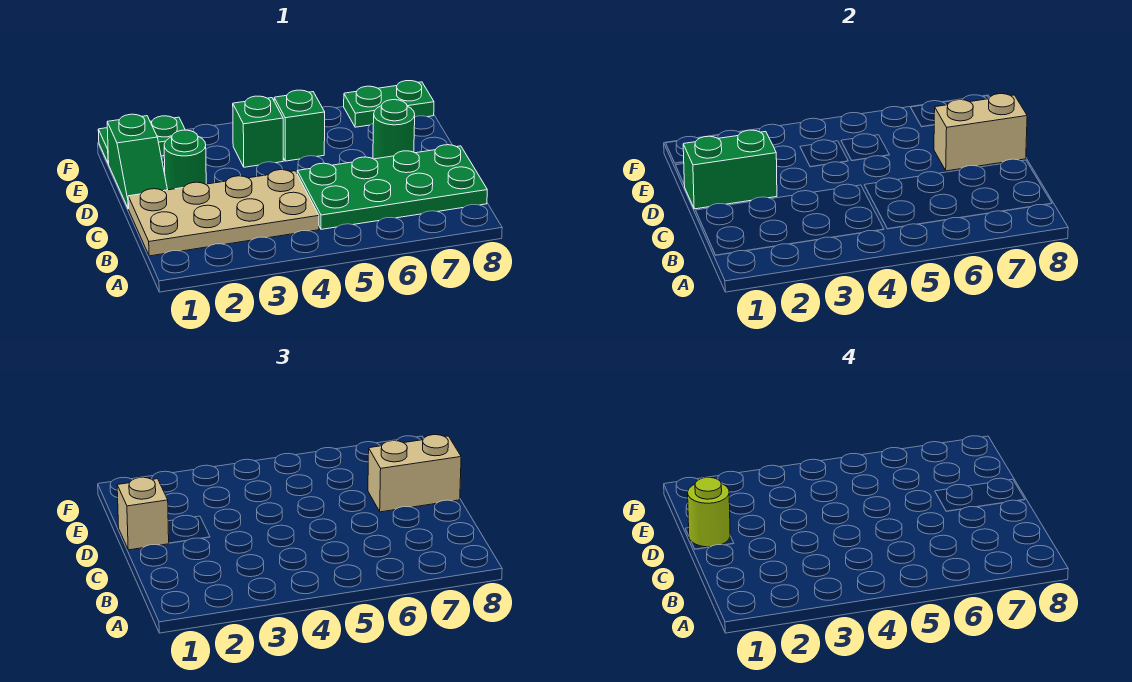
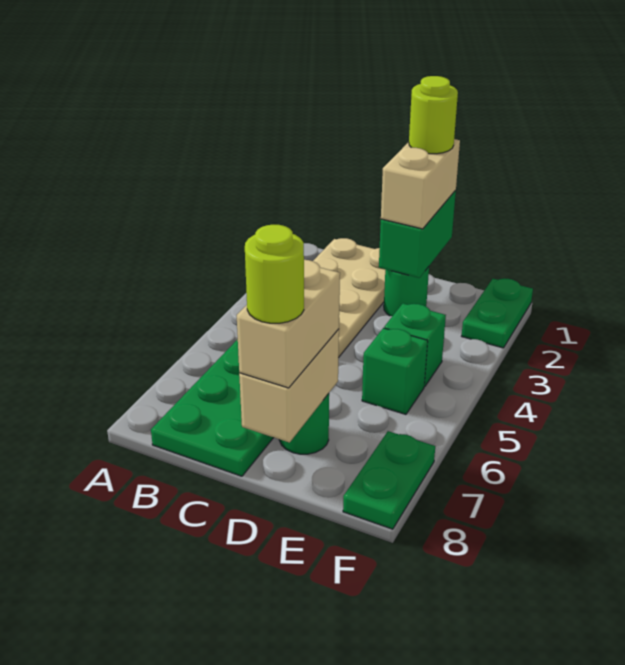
green 1x2 slope [107,114,168,209] -> none
tan 1x1 brick [117,477,169,550] -> tan 1x2 brick [381,139,460,229]
none -> lime 1x1 round brick [245,225,304,323]

